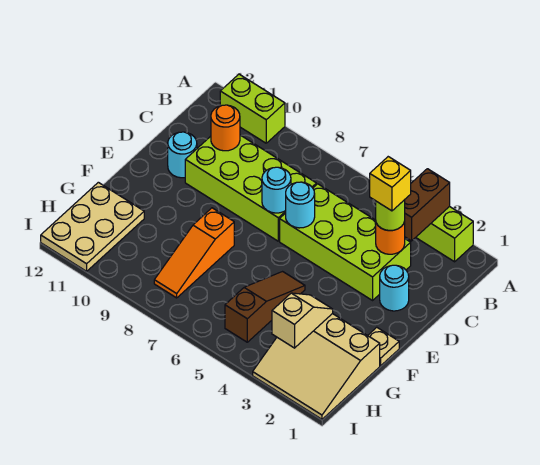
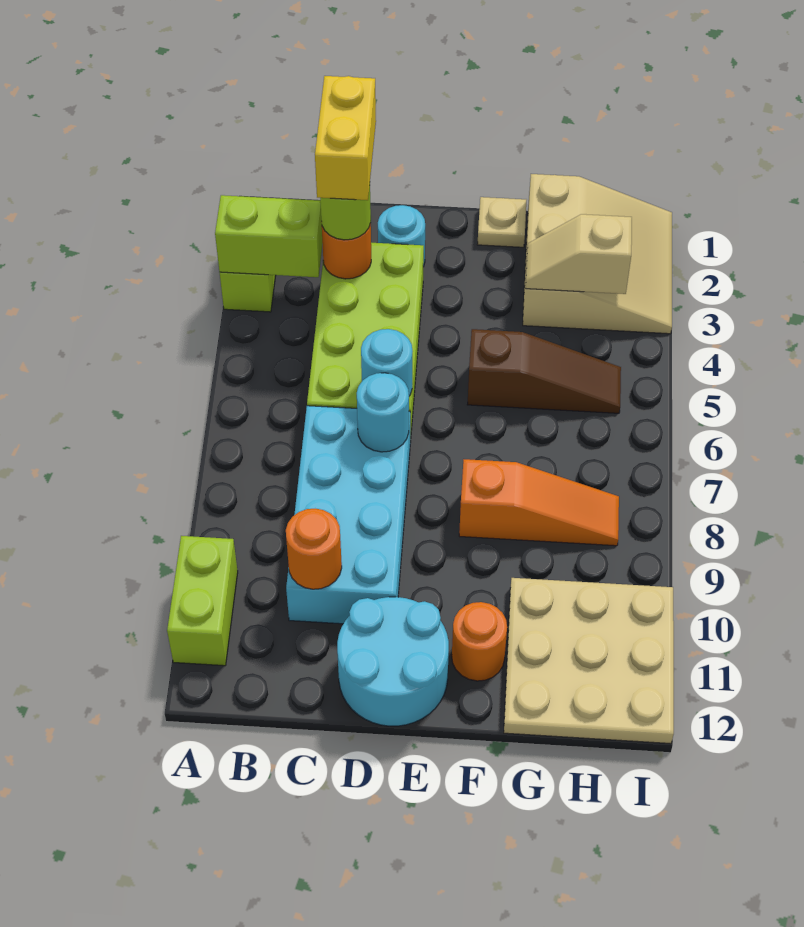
brown 1x2 brick [405,169,450,241] -> lime 1x2 brick [215,195,323,277]
yellow 1x1 brick [370,157,411,211] -> yellow 1x2 brick [315,76,376,200]
lime 2x4 brick [185,135,316,241] -> cyan 2x4 brick [286,406,410,624]
cyan 1x1 round brick [168,132,197,178] -> cyan 2x2 round brick [337,597,449,726]
brown 1x3 slope [225,272,305,342] -> brown 1x3 slope turned to [467,329,621,413]
none -> orange 1x1 round brick [452,602,507,681]
tan 2x3 plate [41,182,144,271] -> tan 3x3 plate [504,578,674,744]

